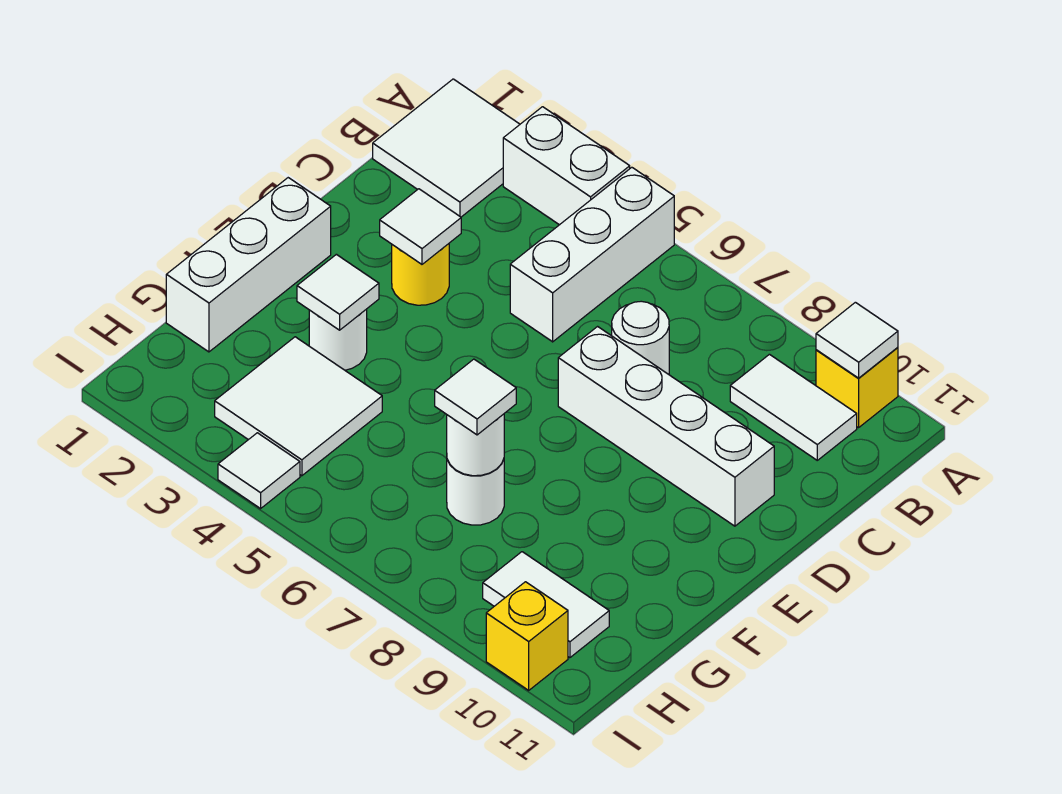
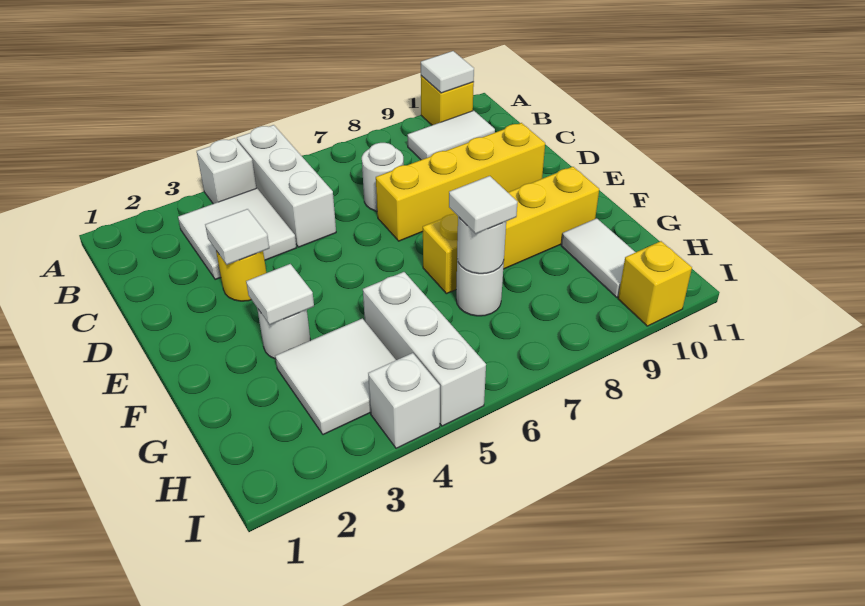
white 2x2 tile [373,79,520,217] -> white 2x2 tile moved to [178,188,297,280]
white 1x2 brick [503,107,630,225] -> white 1x1 brick [197,138,256,204]
white 1x4 brick [558,327,774,526] -> yellow 1x4 brick [376,123,545,241]
white 1x3 brick [166,178,331,352] -> white 1x3 brick moved to [363,272,486,426]
none -> yellow 1x4 brick [423,167,599,294]
white 1x2 tile [483,552,609,658] -> white 1x2 tile turned to [561,218,636,297]
white 1x1 tile [218,433,300,509] -> white 1x1 brick [368,353,440,448]

